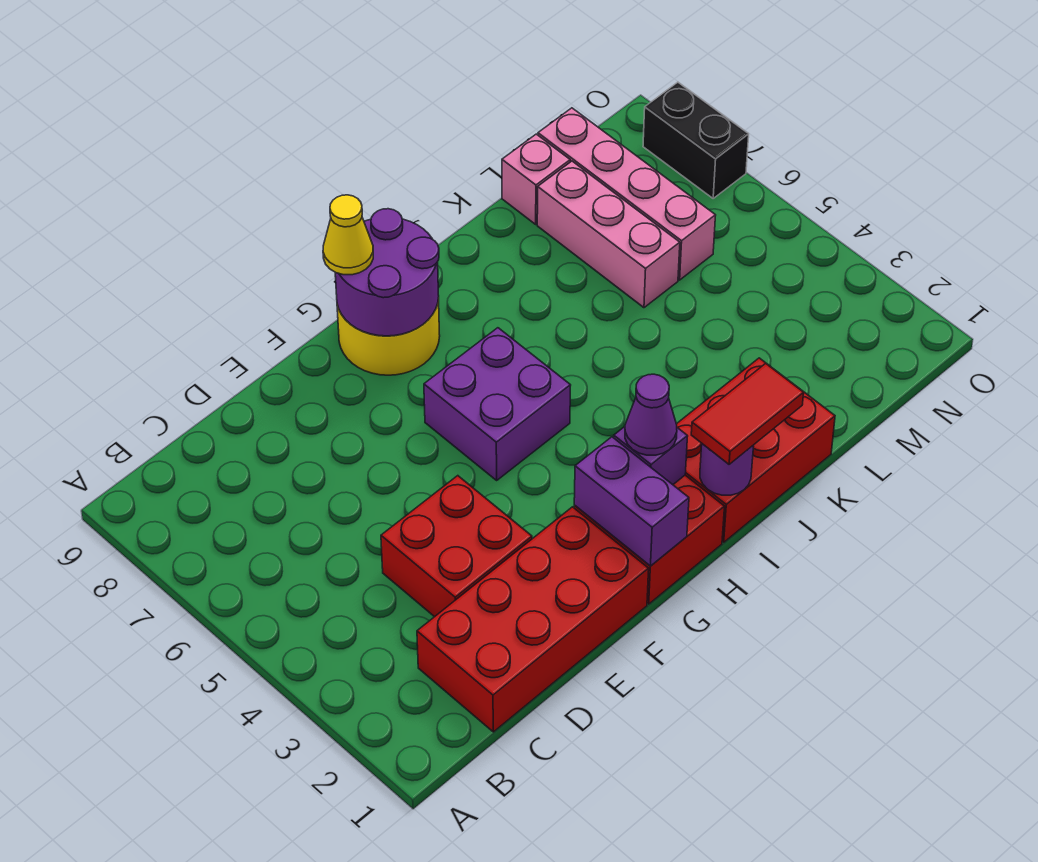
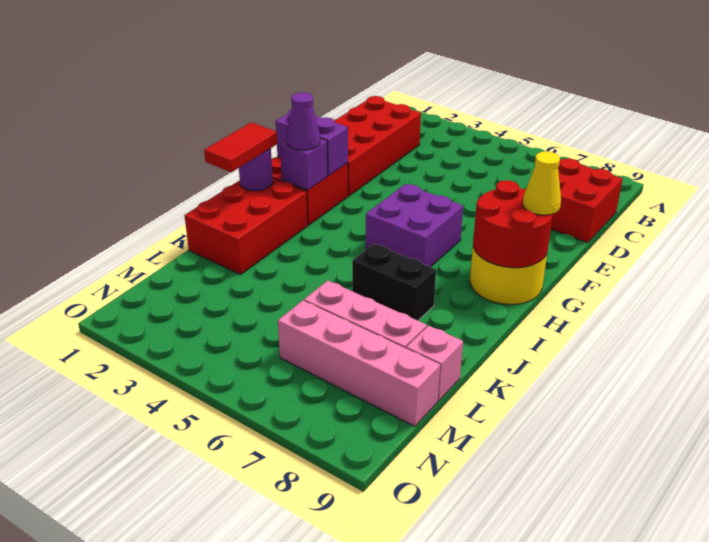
red 2x2 brick [381,476,532,617] -> red 2x2 brick moved to [551,159,622,243]
purple 2x2 round brick [335,209,439,336] -> red 2x2 round brick [473,180,553,268]
black 1x2 brick [643,82,749,198] -> black 1x2 brick moved to [352,244,436,321]

